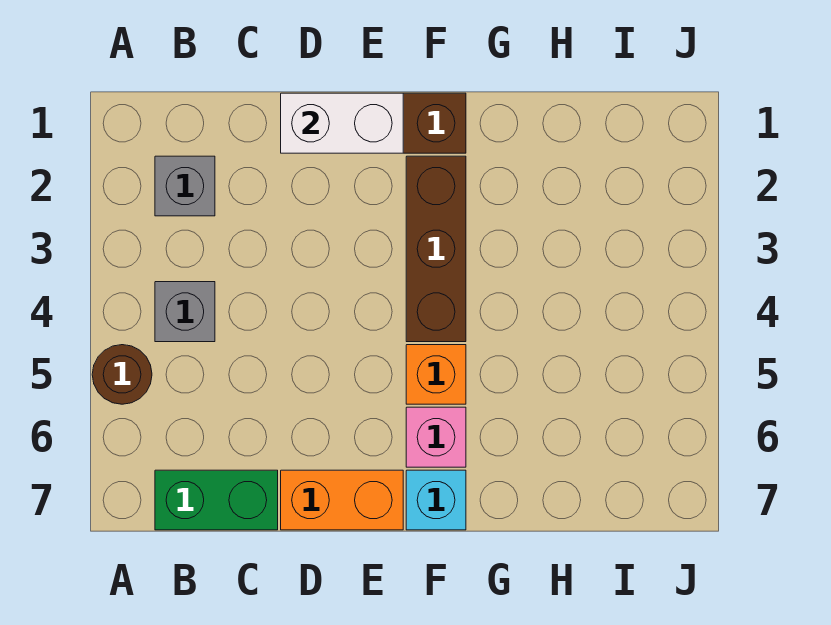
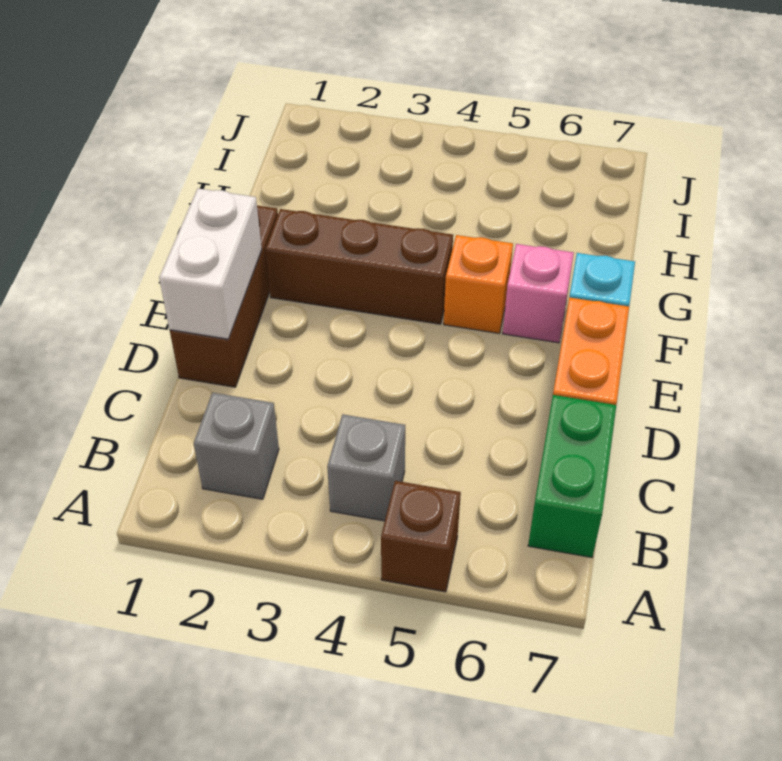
brown 1x1 round brick [92,345,152,404] -> brown 1x1 brick [381,481,461,592]

